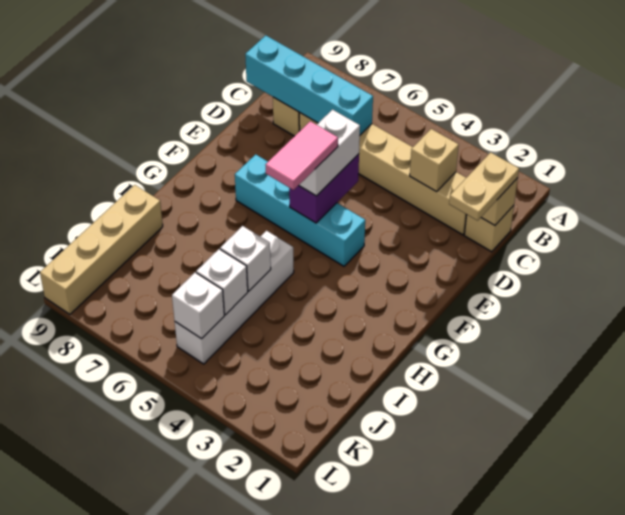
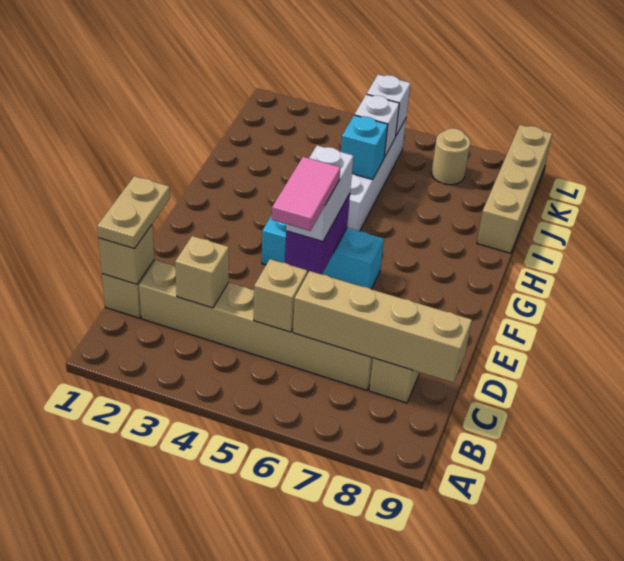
none -> tan 1x1 brick [254,259,307,332]
cyan 1x4 brick [245,35,373,135] -> tan 1x4 brick [293,271,472,383]
cyan 1x4 brick [235,154,365,266] -> cyan 1x3 brick [262,215,384,289]
pink 1x2 tile [265,121,338,190] -> pink 1x2 tile moved to [272,157,341,231]
white 1x1 brick [220,226,271,291] -> cyan 1x1 brick [341,115,388,180]
none -> tan 1x1 round brick [431,128,470,185]

